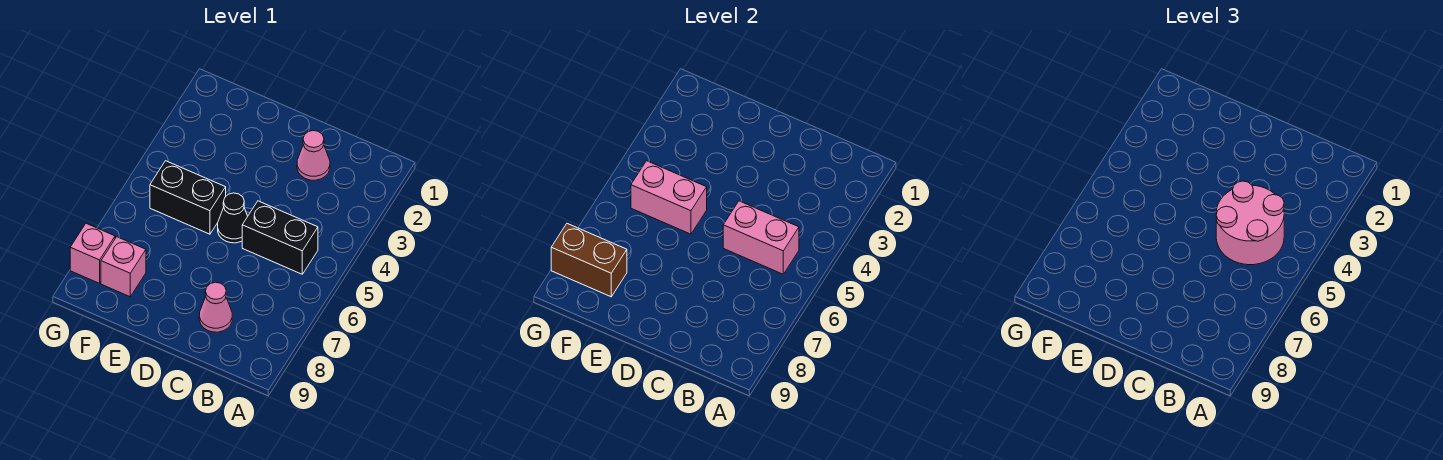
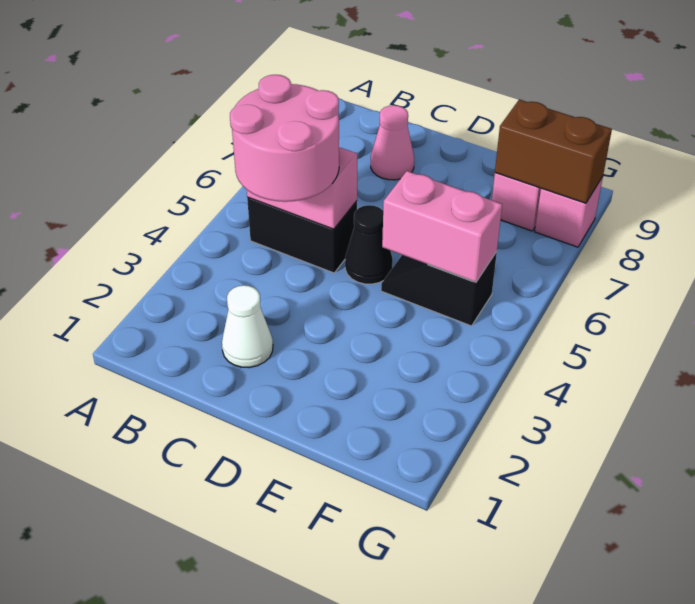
pink 1x1 cone [297,131,330,180] -> white 1x1 cone [222,285,273,368]
black 1x2 brick [150,161,226,234] -> black 1x2 slope [381,252,497,326]

